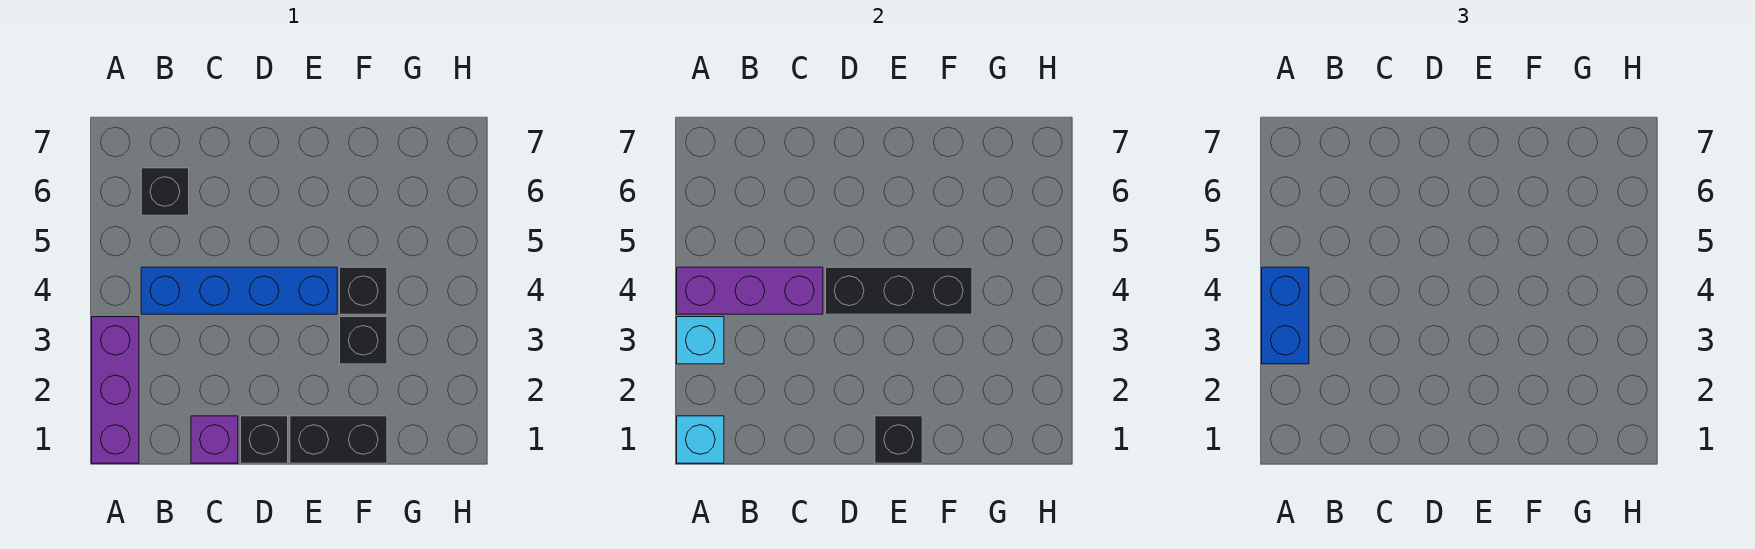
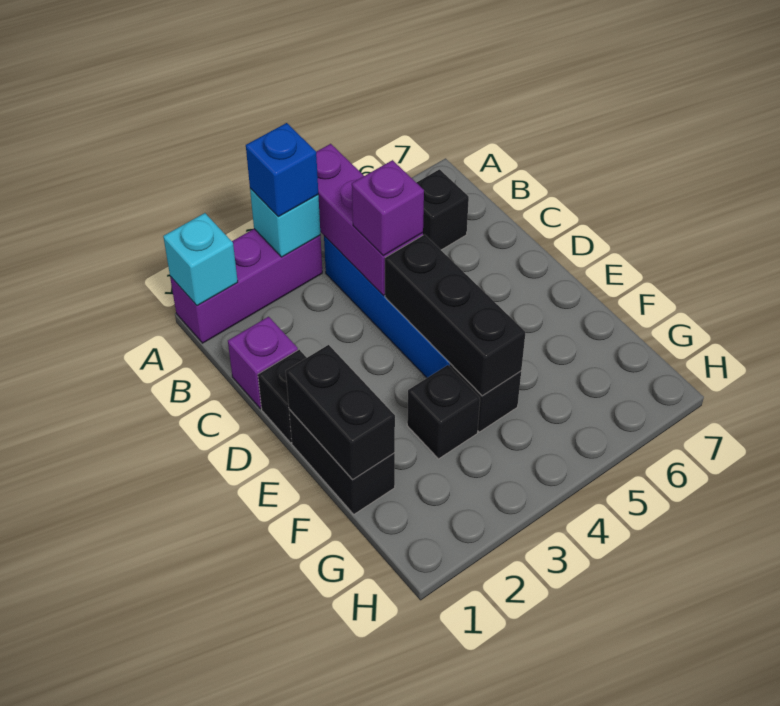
blue 1x2 brick [1262,267,1309,364] -> blue 1x1 brick [246,123,318,217]
none -> purple 1x1 brick [352,160,424,256]
black 1x1 brick [875,416,922,463] -> black 1x2 brick [286,345,395,480]

